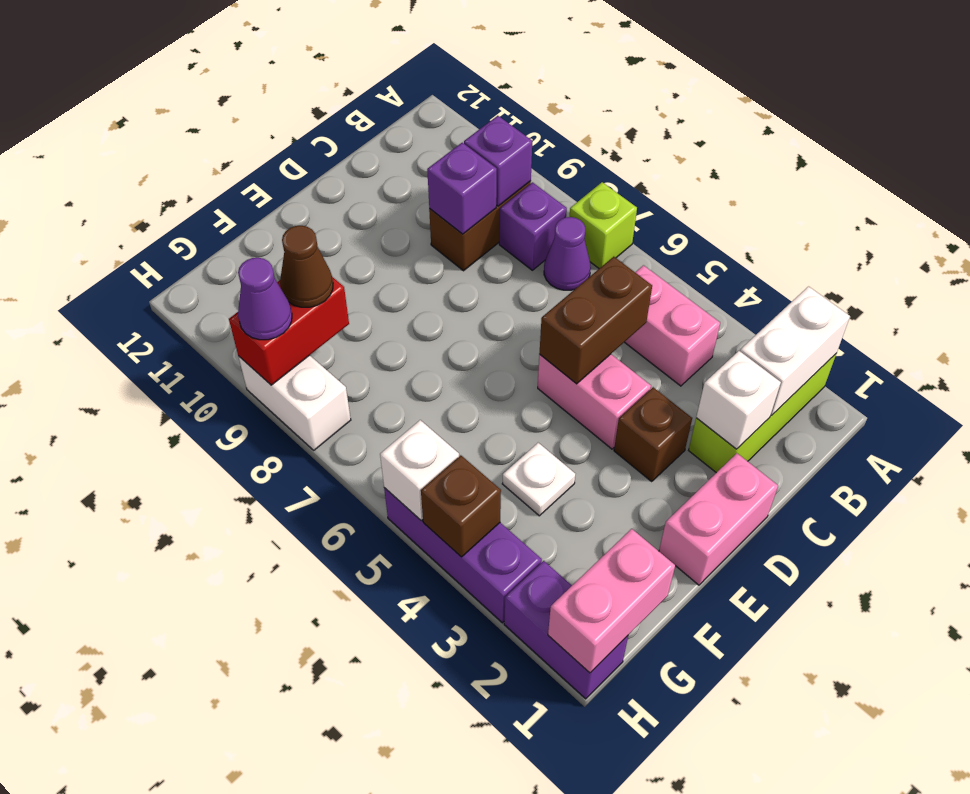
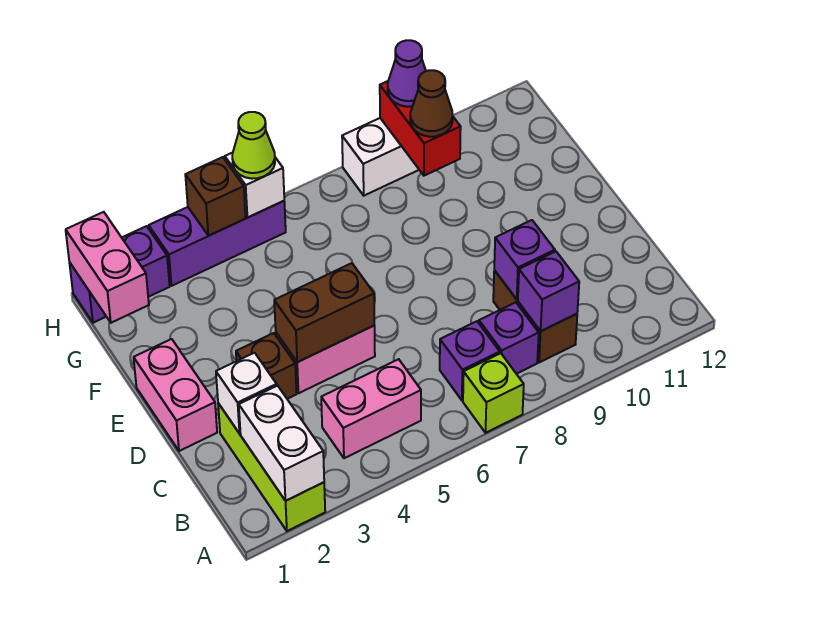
purple 1x1 cone [544,217,591,290] -> purple 1x1 brick [440,321,500,400]
brown 1x2 brick [539,257,652,384] -> brown 1x2 brick turned to [274,263,374,362]
white 1x1 plate [502,443,575,516] -> none
none -> lime 1x1 cone [232,112,275,179]

